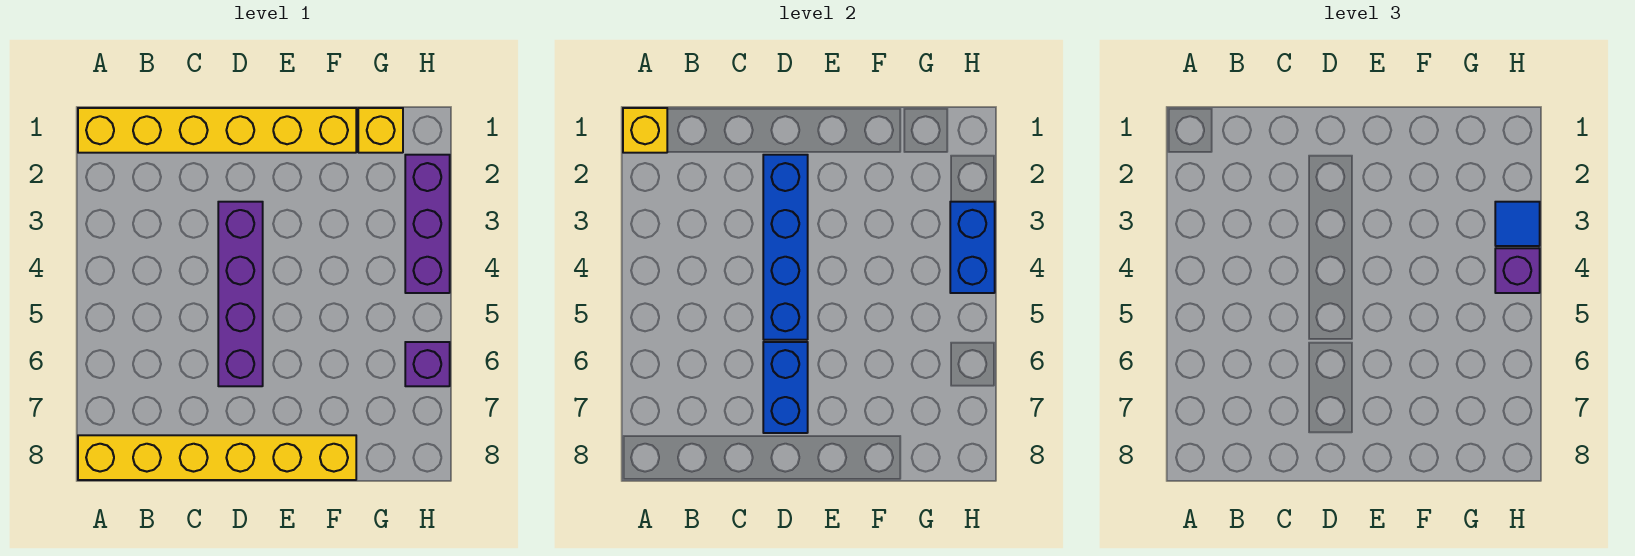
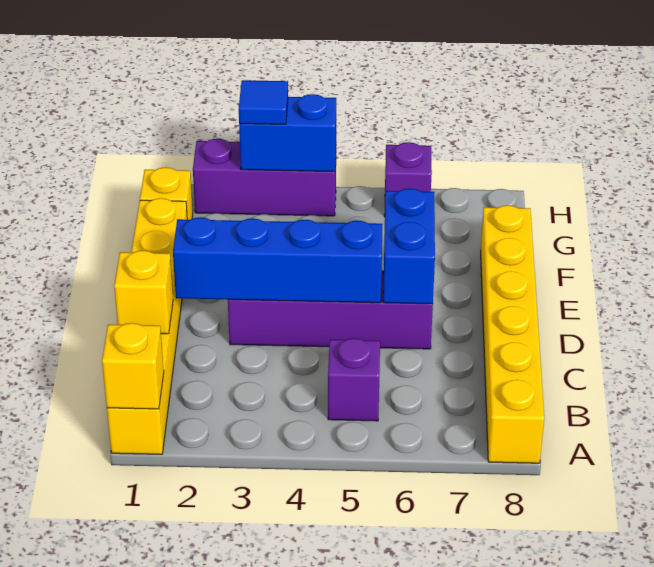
none -> yellow 1x1 brick [114,251,173,334]
blue 1x2 brick [763,342,808,433] -> blue 1x2 brick turned to [383,189,435,304]
purple 1x1 brick [1495,248,1540,293] -> purple 1x1 brick moved to [328,338,380,421]

